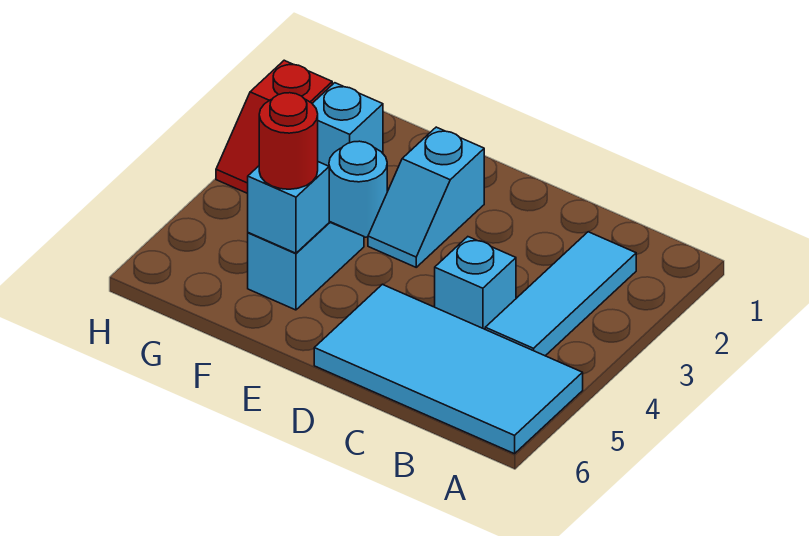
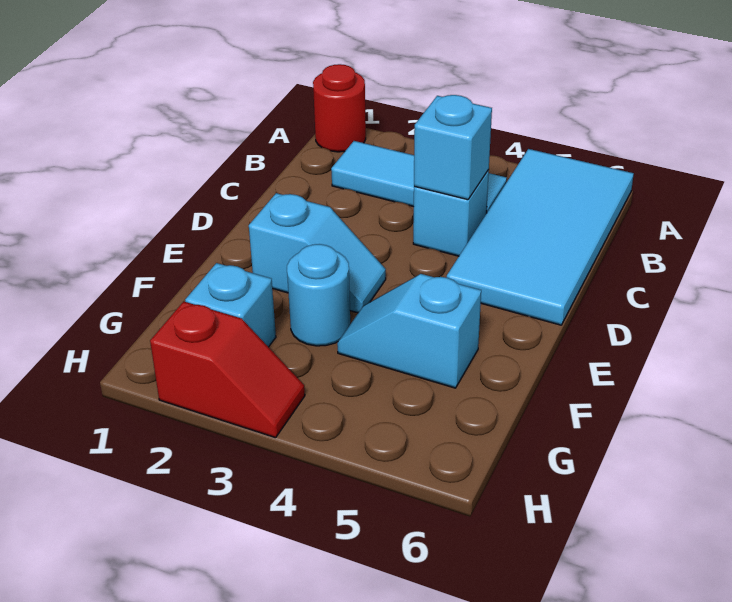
cyan 1x1 brick [248,162,329,253] -> cyan 1x1 brick moved to [414,95,492,200]
red 1x1 round brick [259,93,318,189] -> red 1x1 round brick moved to [313,64,366,152]

